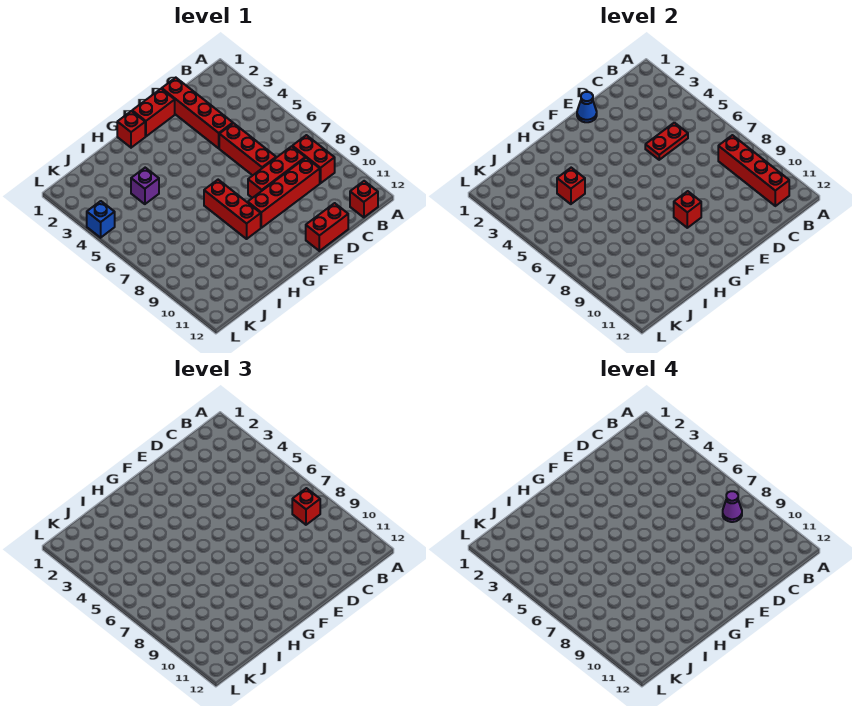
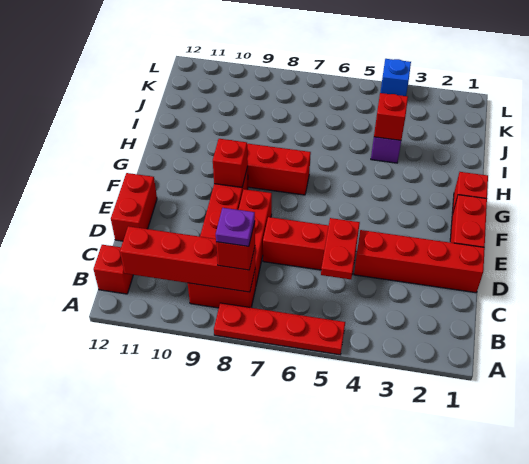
none -> red 1x4 plate [214,303,345,355]
purple 1x1 cone [723,491,742,522] -> purple 1x1 plate [216,208,255,246]
blue 1x1 cone [577,92,597,122] -> none

